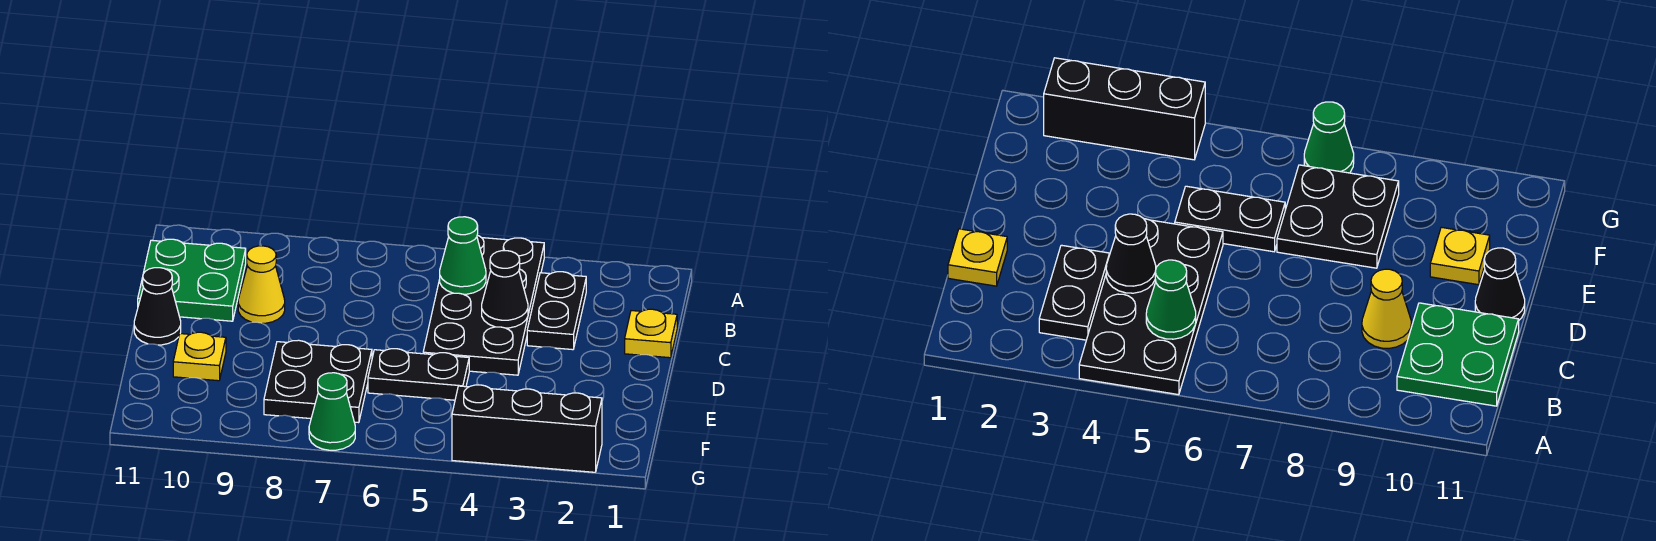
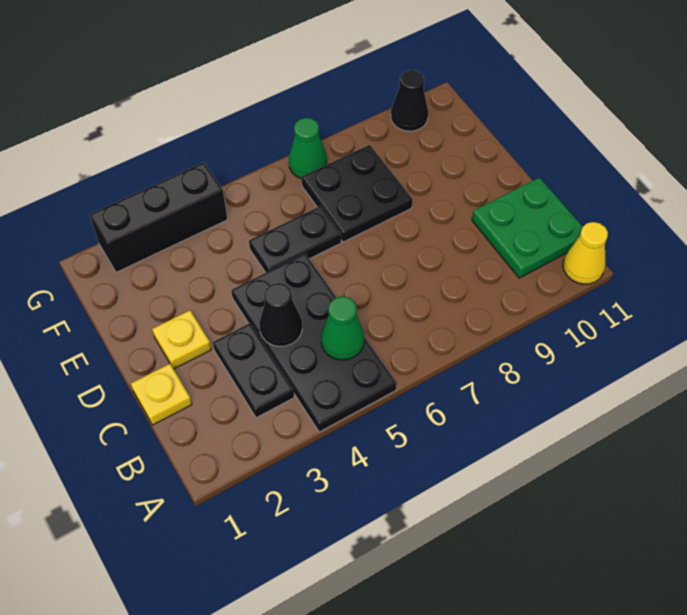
yellow 1x1 cone [238,246,285,323] -> yellow 1x1 cone moved to [563,222,608,284]
black 1x1 cone [134,268,181,345] -> black 1x1 cone moved to [391,70,428,131]
yellow 1x1 plate [173,332,226,381] -> yellow 1x1 plate moved to [152,310,211,369]

